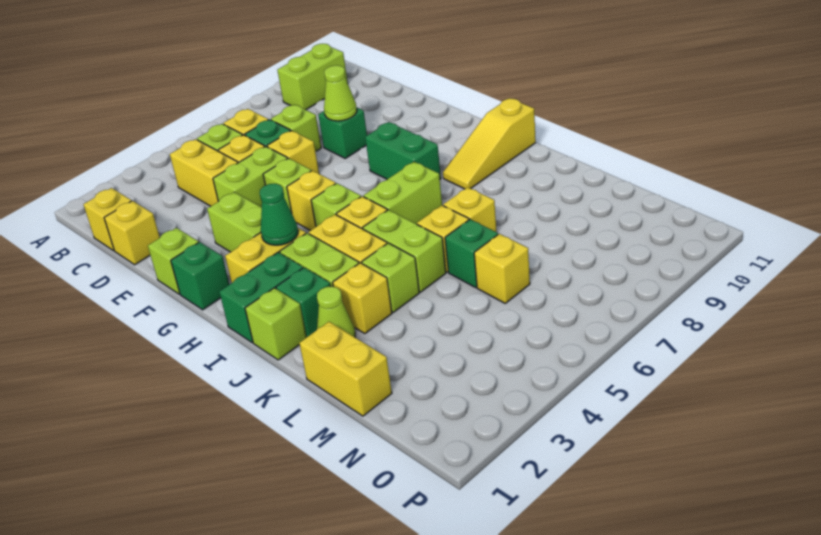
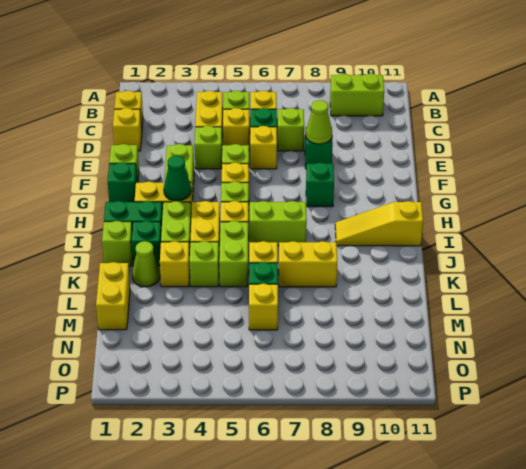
lime 1x2 brick [213,146,288,207] -> lime 1x1 brick [195,126,222,169]
green 1x2 brick [365,122,441,179] -> green 1x1 brick [306,163,334,207]
yellow 1x1 brick [443,187,497,232] -> yellow 1x2 brick [279,241,337,287]

